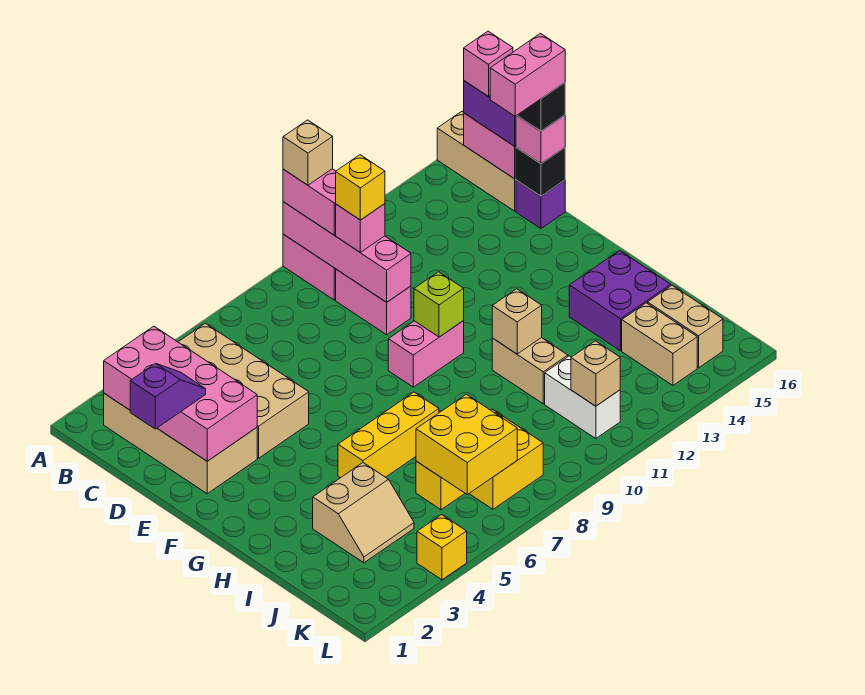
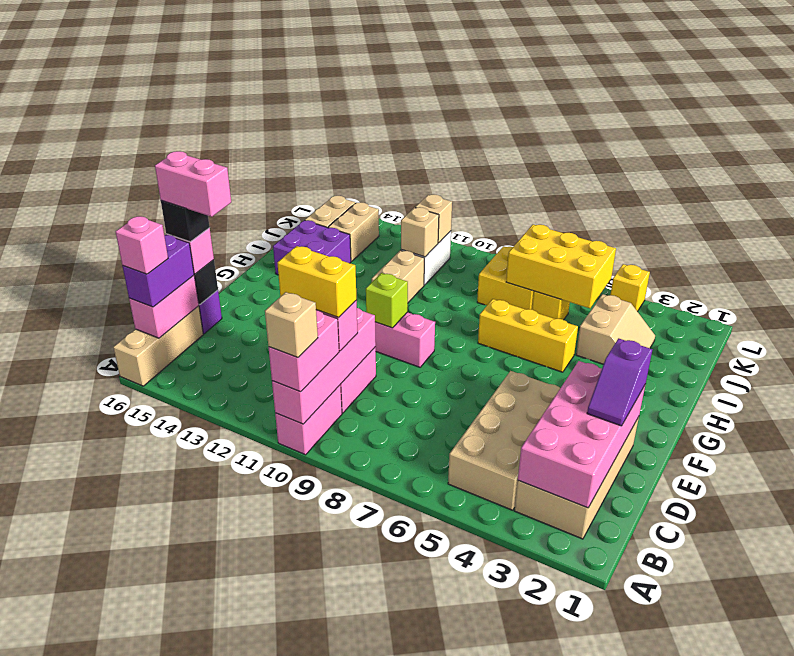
yellow 1x1 brick [336,155,385,220] -> yellow 1x2 brick [277,246,357,318]
purple 1x2 slope [130,363,206,429] -> purple 1x2 slope turned to [587,338,653,426]
tan 1x1 brick [492,289,542,354] -> tan 1x1 brick moved to [401,207,439,257]
tan 2x2 slope [313,463,414,563] -> tan 2x2 slope turned to [576,294,655,364]
yellow 2x2 brick [416,394,517,494] -> yellow 2x3 brick [506,225,616,308]

